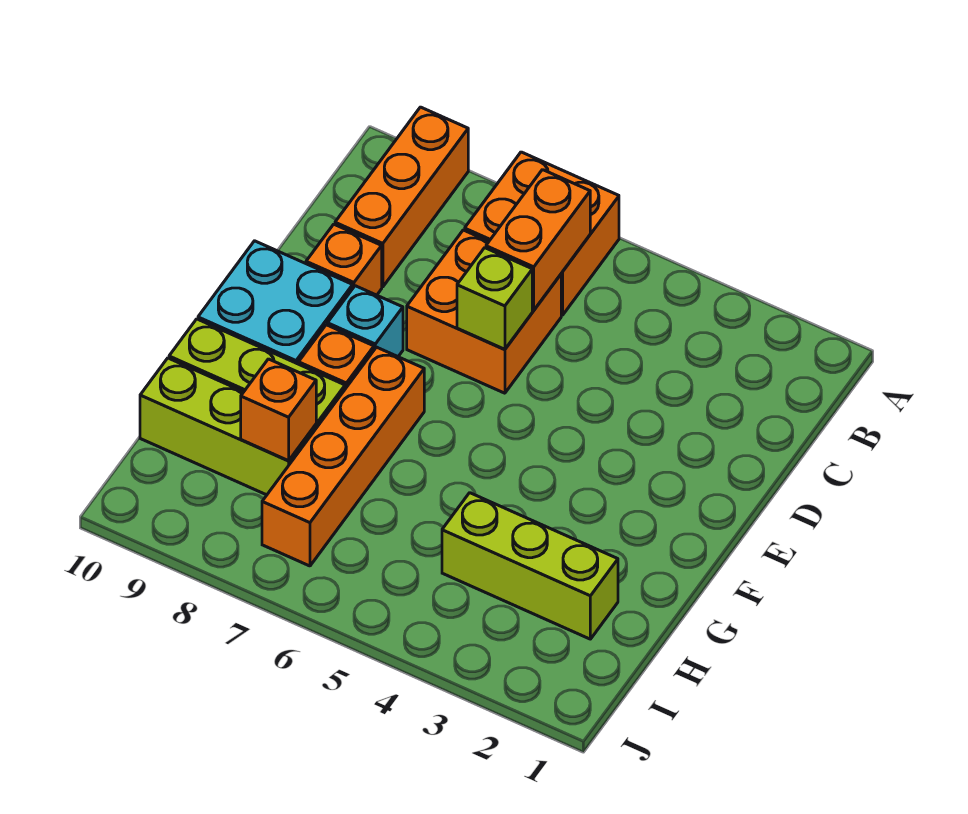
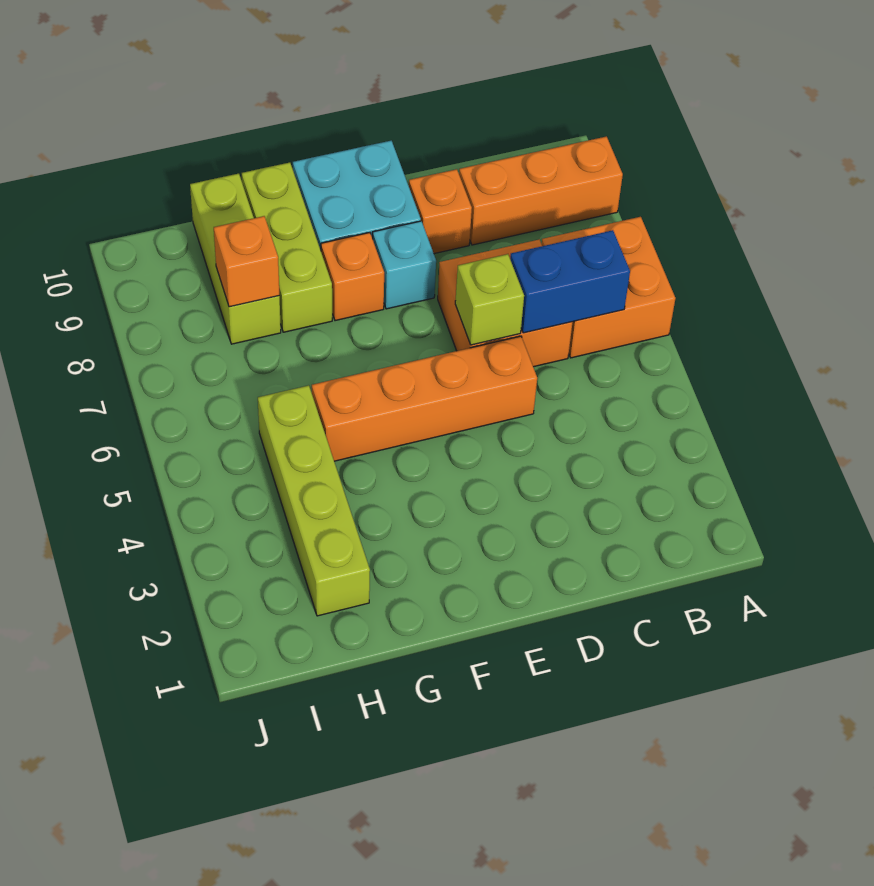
orange 1x2 brick [486,170,590,310] -> blue 1x2 brick [510,230,630,333]
orange 1x4 brick [262,347,424,566] -> orange 1x4 brick moved to [312,336,537,461]
lime 1x3 brick [442,493,618,639] -> lime 1x4 brick [258,385,370,616]

